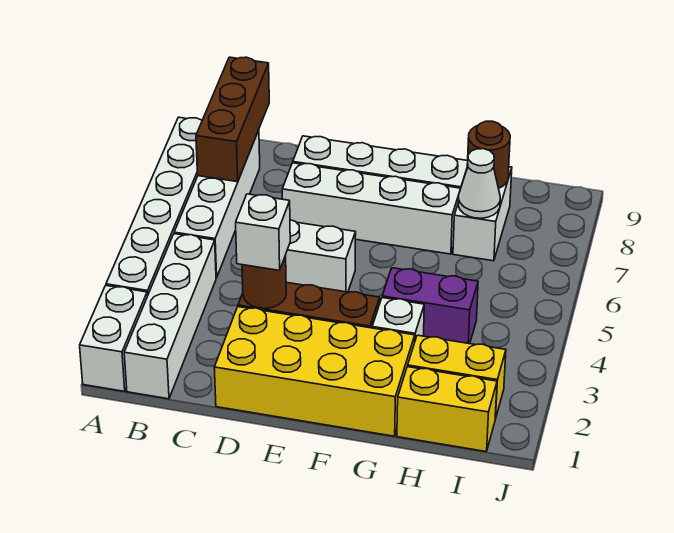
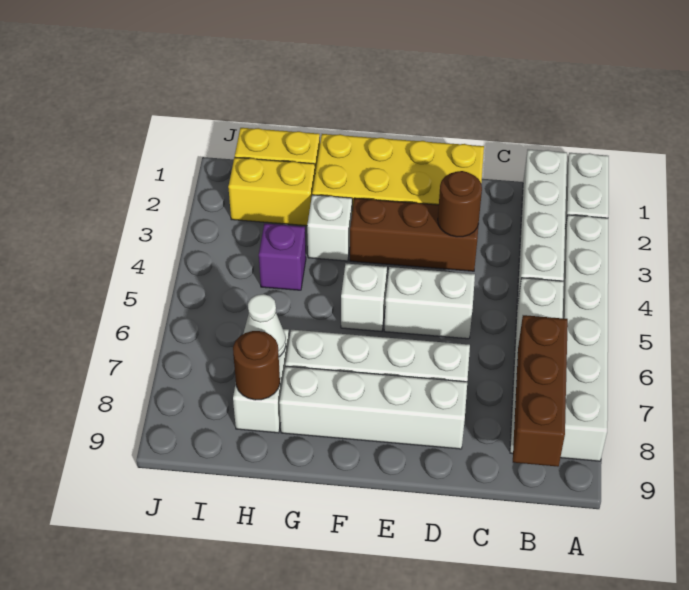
white 1x1 brick [236,194,290,270] -> white 1x1 brick moved to [341,264,387,331]
purple 1x2 brick [382,268,478,344] -> purple 1x1 brick [259,223,306,290]

